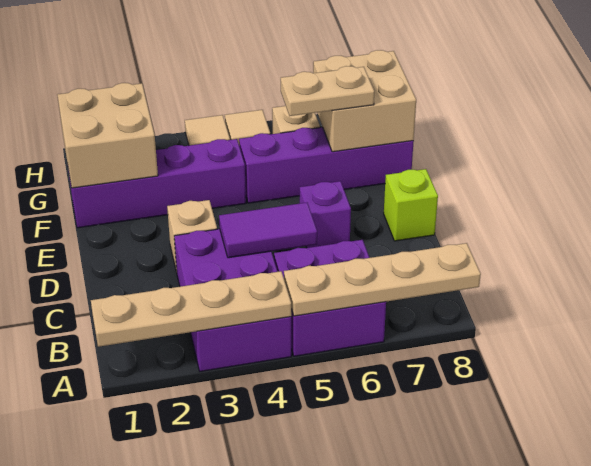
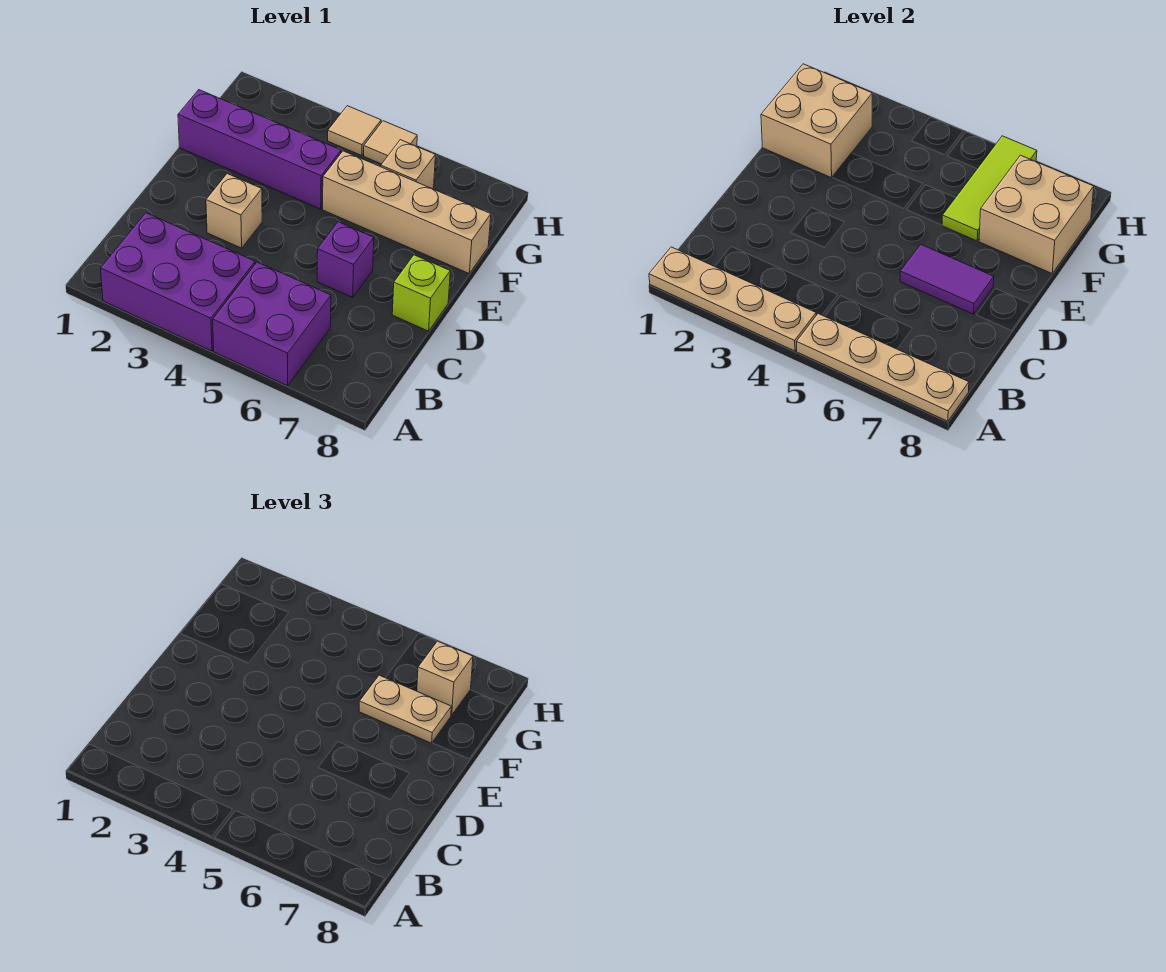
purple 2x3 brick [174,229,291,371] -> purple 2x3 brick turned to [100,213,255,351]
purple 1x2 tile [219,203,317,258] -> purple 1x2 tile moved to [900,244,994,314]
purple 1x4 brick [239,127,414,203] -> tan 1x4 brick [323,151,491,273]
none -> lime 1x3 tile [942,136,1037,241]
none -> tan 1x1 brick [417,641,473,715]

